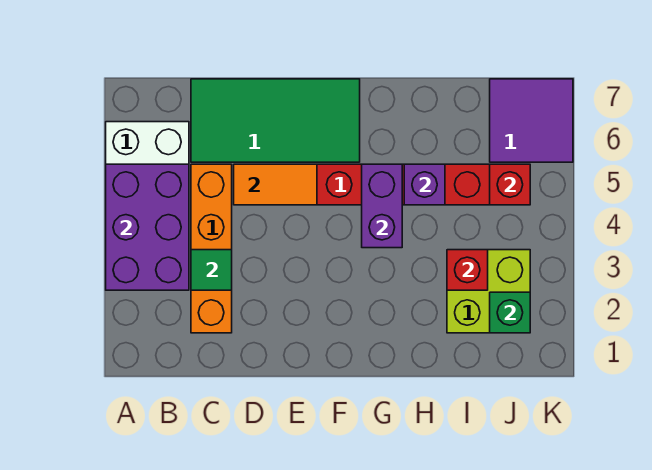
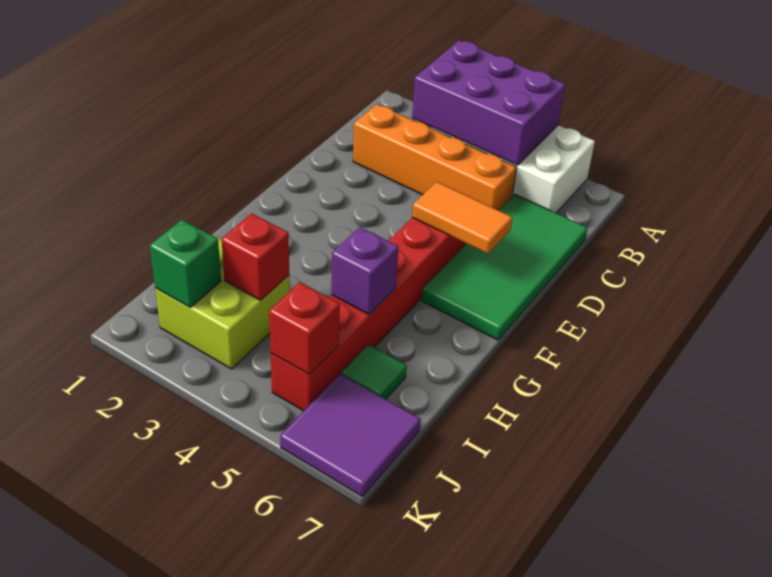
green 1x1 tile [191,250,232,290] -> green 1x1 tile moved to [341,345,407,399]
orange 1x2 tile [234,164,317,205] -> orange 1x2 tile turned to [412,182,512,254]
purple 1x2 brick [362,164,402,248] -> none

